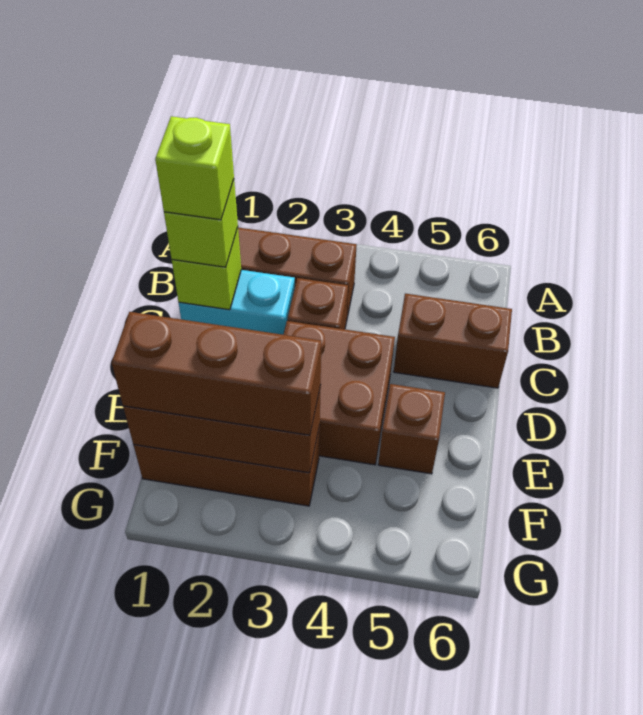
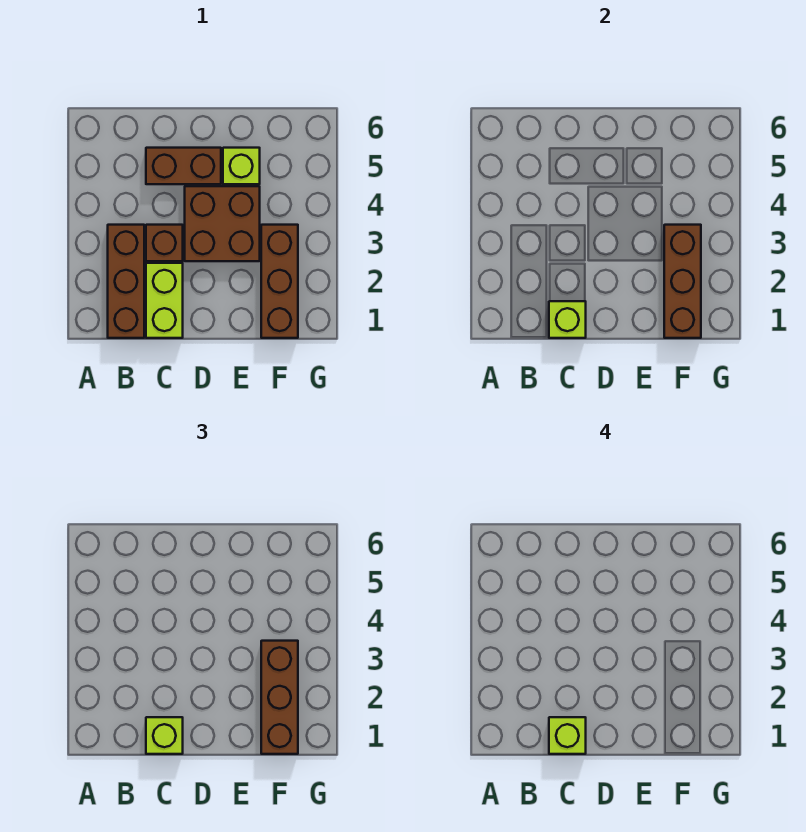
cyan 1x2 brick [179,270,295,335] -> lime 1x2 brick [146,263,183,338]
brown 1x2 brick [394,294,512,388] -> brown 1x2 brick turned to [146,148,221,184]
brown 1x1 brick [378,384,445,474] -> lime 1x1 brick [223,148,260,184]

